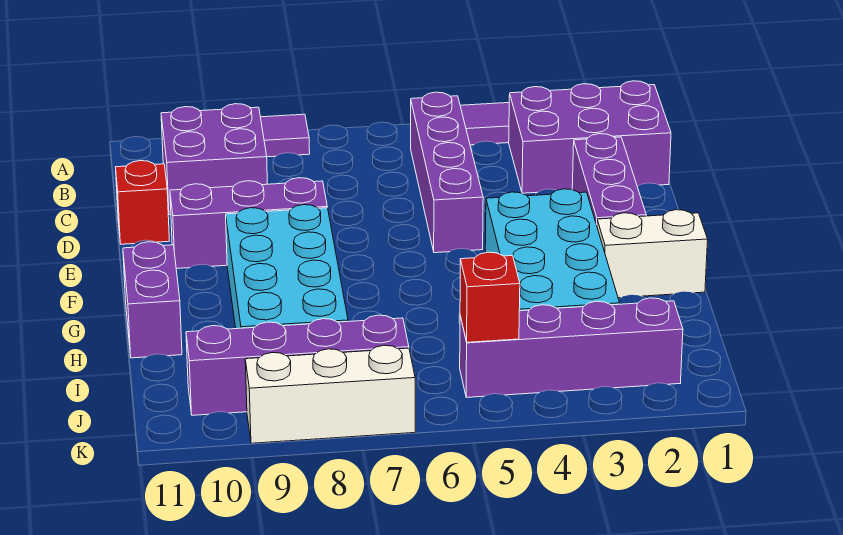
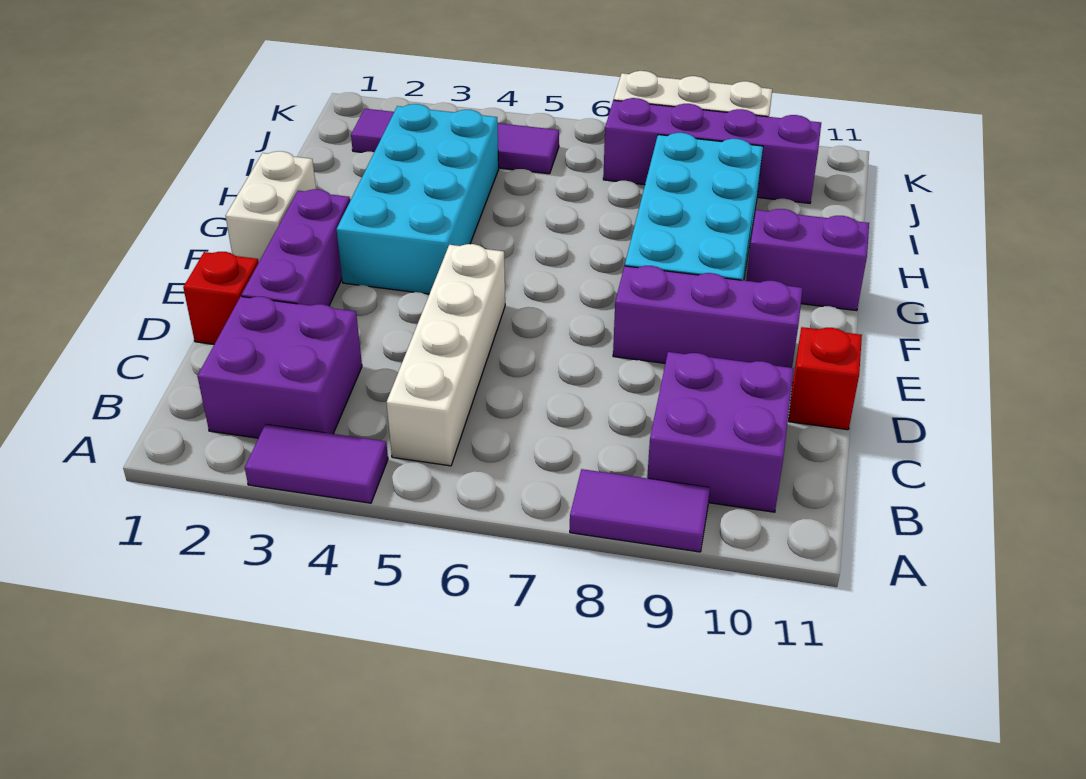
purple 2x3 brick [509,81,671,193] -> purple 2x2 brick [197,297,362,438]
purple 1x4 brick [411,92,483,253] -> white 1x4 brick [387,244,505,466]
white 1x2 brick [597,210,708,298] -> white 1x2 brick turned to [226,151,316,262]
purple 1x2 brick [123,242,182,358] -> purple 1x2 brick turned to [746,209,869,311]
purple 1x4 brick [460,298,683,397] -> purple 1x4 tile [351,109,559,174]
red 1x1 brick [460,252,520,342] -> red 1x1 brick moved to [183,252,259,344]

